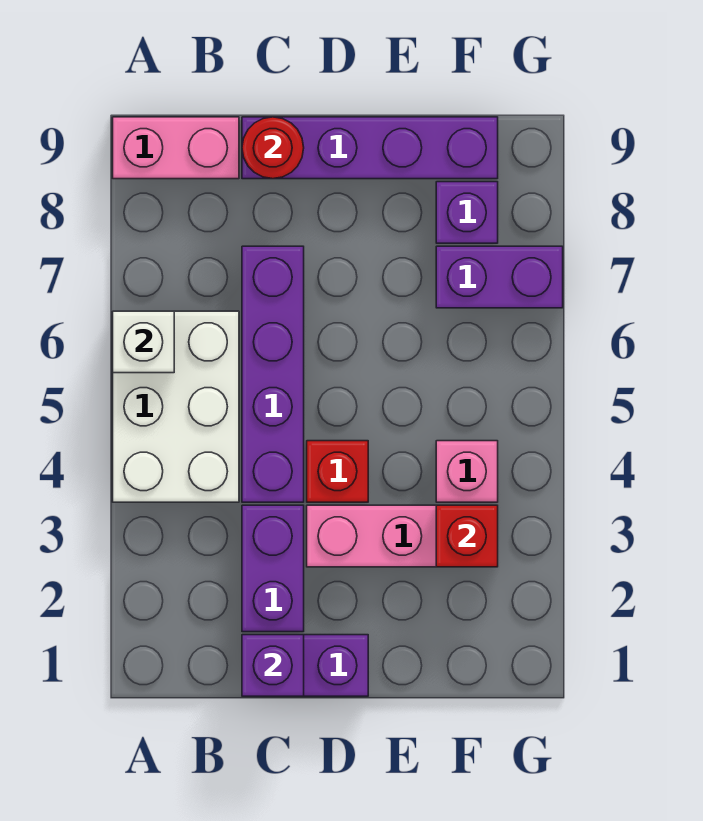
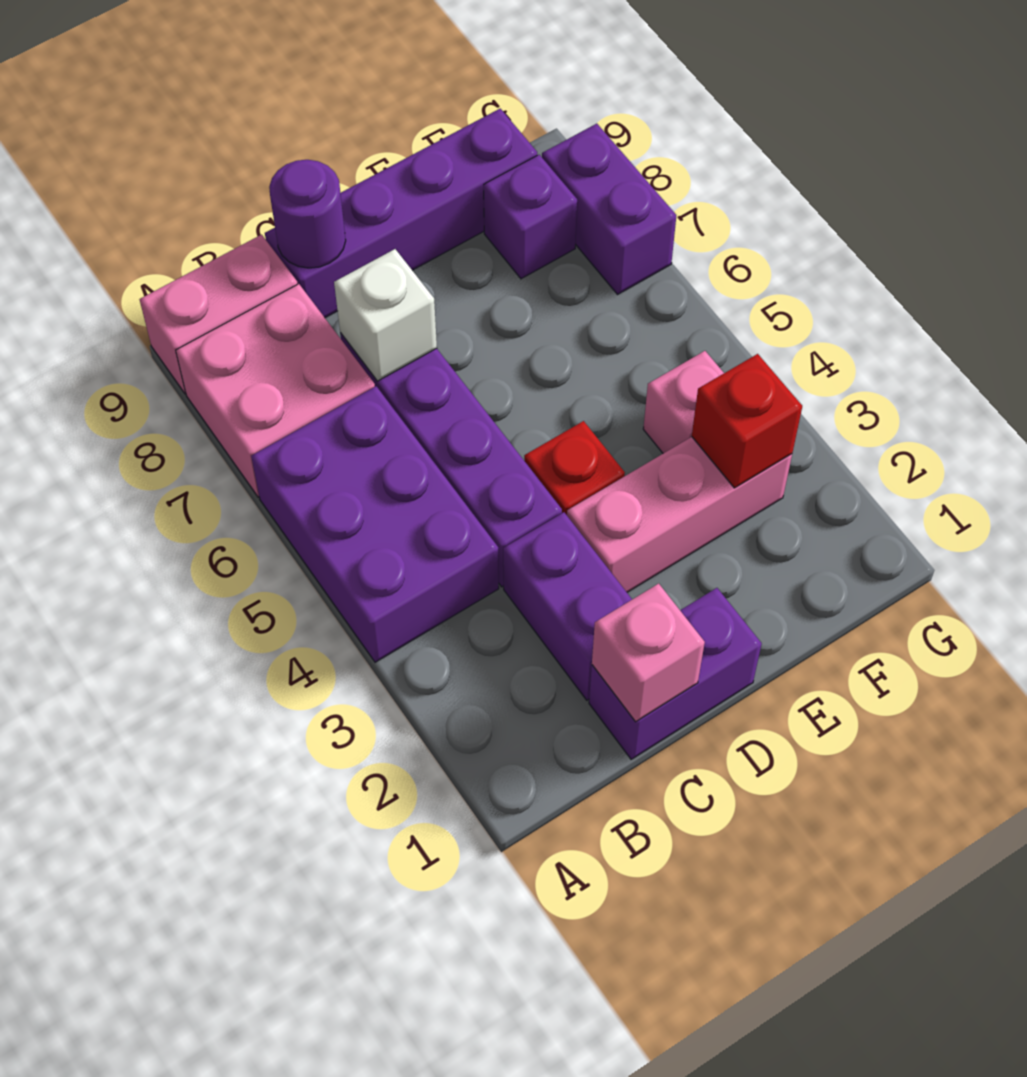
white 2x3 brick [113,311,239,502] -> purple 2x3 brick [251,386,499,662]
white 1x1 brick [113,311,174,373] -> white 1x1 brick moved to [334,249,437,381]
none -> pink 2x2 brick [176,284,375,497]
purple 1x1 brick [242,635,304,696] -> pink 1x1 brick [592,584,705,722]
red 1x1 round brick [242,117,304,179] -> purple 1x1 round brick [269,160,346,268]
purple 1x2 brick [436,246,563,308] -> purple 1x2 brick turned to [542,124,676,294]

